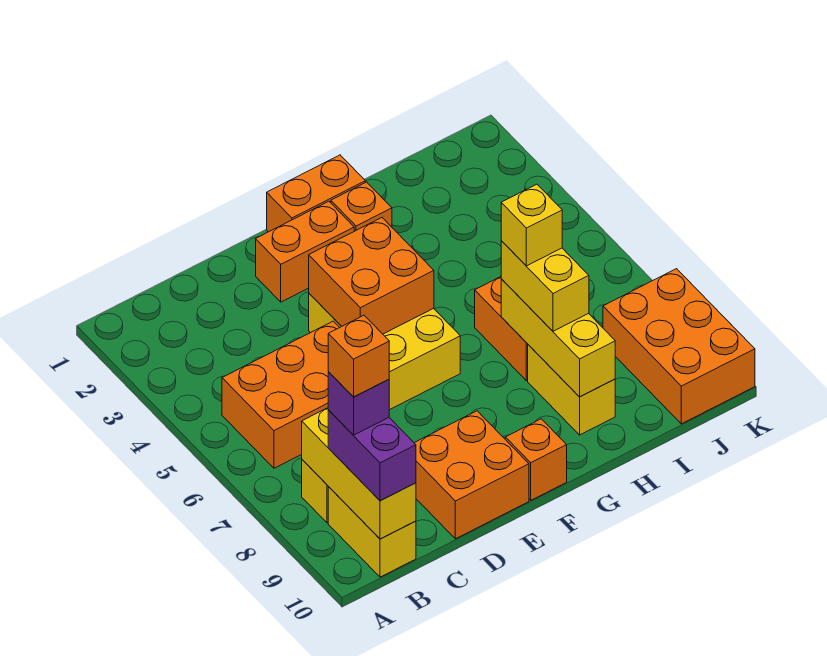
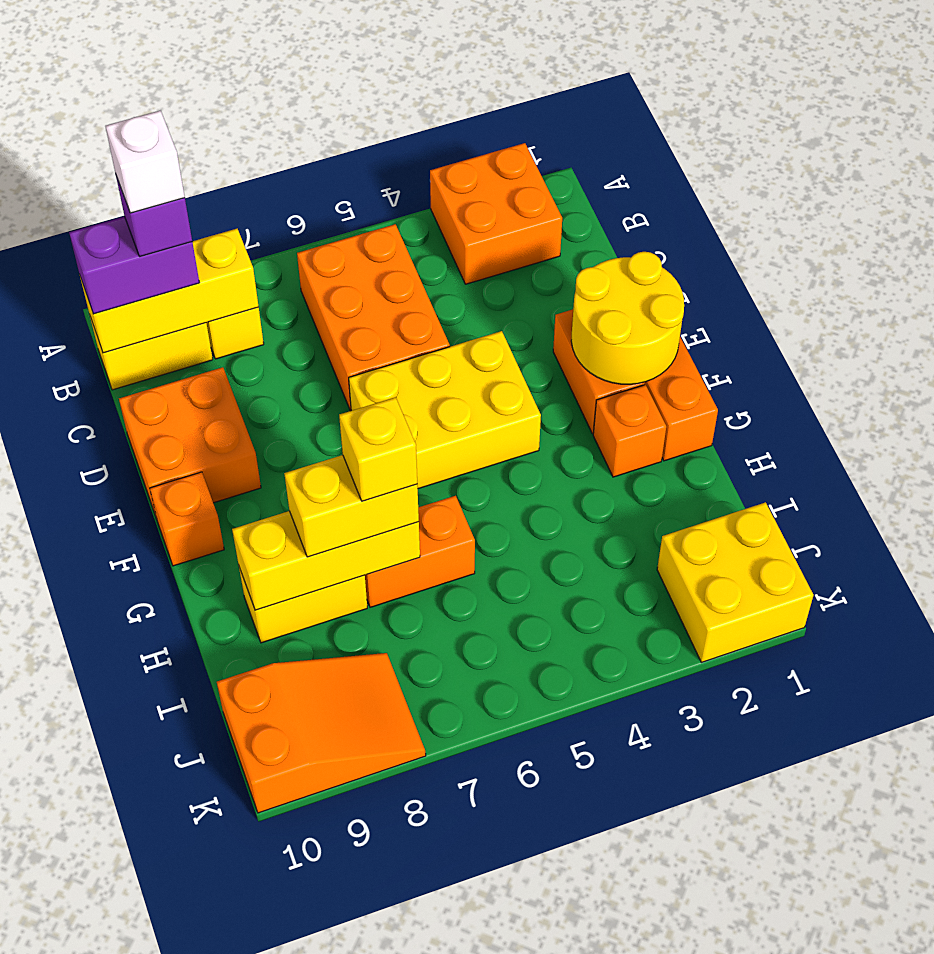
orange 1x1 brick [328,315,389,397] -> white 1x1 brick [105,111,185,213]
none -> yellow 2x2 round brick [571,252,684,384]
orange 2x2 brick [309,218,434,334] -> orange 2x2 brick moved to [430,143,562,284]
none -> yellow 2x2 brick [657,502,813,662]
orange 2x3 brick [603,269,755,424] -> orange 2x3 slope [217,653,426,813]

